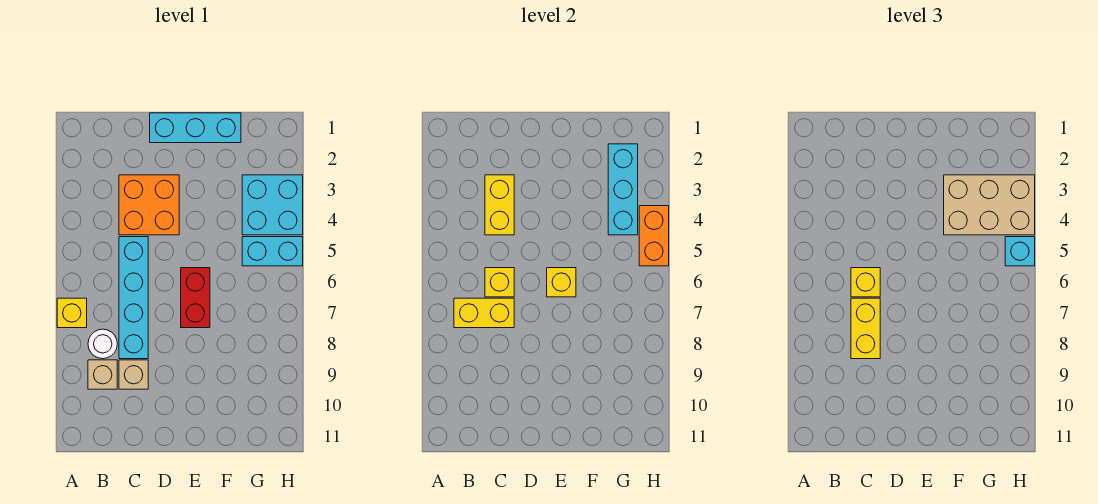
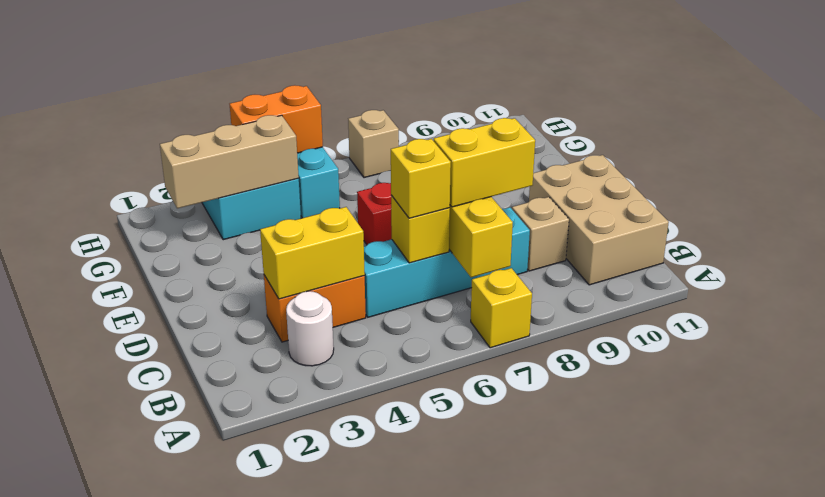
white 1x1 round brick [88,329,117,359] -> white 1x1 round brick moved to [286,291,334,366]
tan 1x1 brick [88,360,117,389] -> tan 1x1 brick moved to [348,110,399,178]
orange 2x2 brick [119,175,179,235] -> orange 1x2 brick [264,275,366,342]
cyan 1x3 brick [150,113,241,143] -> none
yellow 1x1 brick [547,268,576,297] -> none
tan 2x3 brick [944,175,1035,235] -> tan 2x3 brick moved to [529,155,669,285]
cyan 1x3 brick [608,144,638,235] -> tan 1x3 brick [160,115,299,209]
cyan 1x1 brick [1005,237,1035,266] -> none

